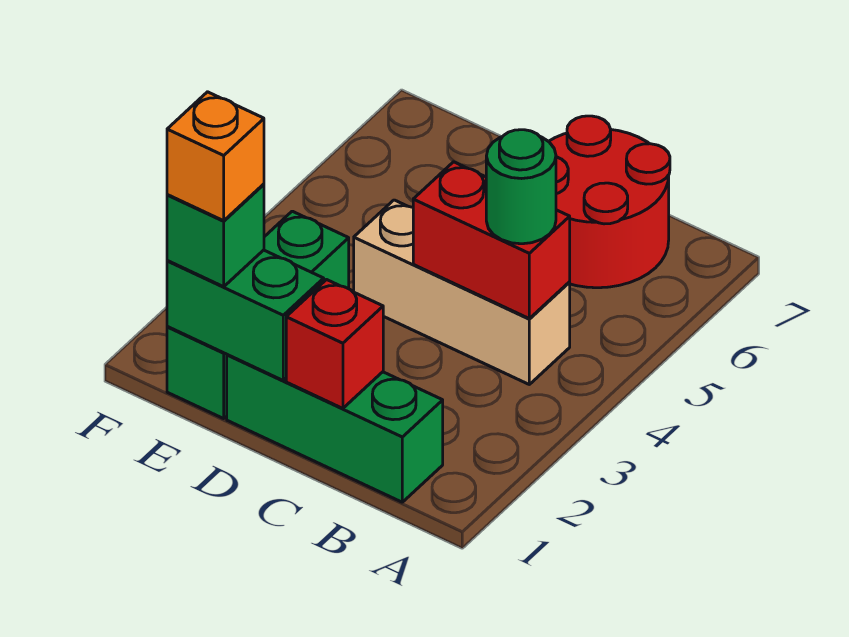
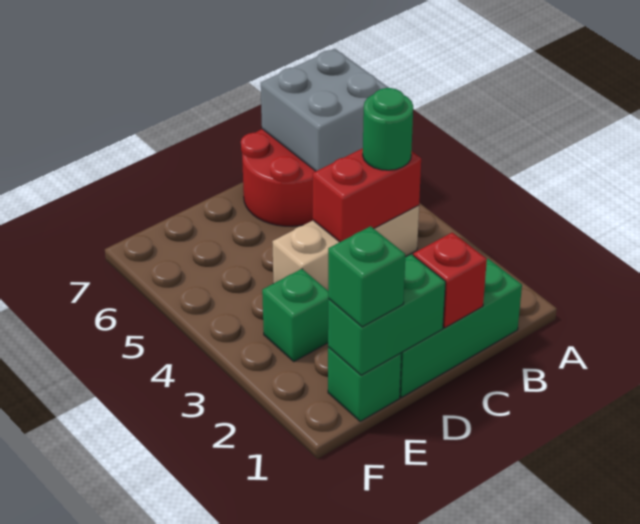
none -> grey 2x2 brick [261,49,389,171]
orange 1x1 brick [167,92,264,221] -> none

